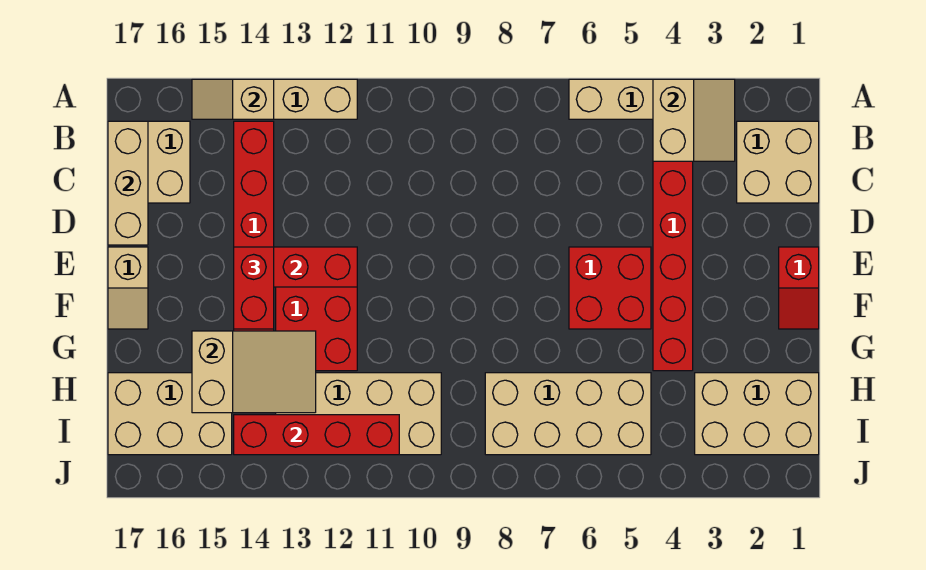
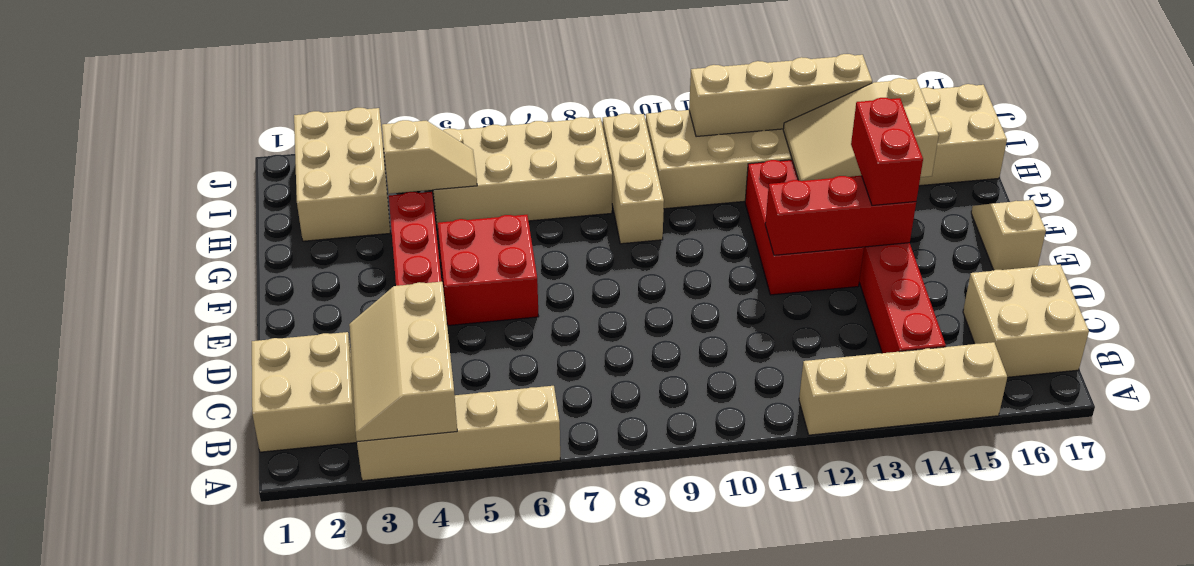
tan 2x2 slope [653,79,735,161] -> tan 2x3 slope [349,282,457,442]
tan 1x2 slope [192,79,274,119] -> tan 1x2 slope moved to [382,120,477,194]
tan 1x3 brick [108,121,148,245] -> tan 1x3 brick moved to [603,113,664,244]
red 1x2 slope [779,247,819,329] -> none
tan 2x3 brick [695,373,819,455] -> tan 2x3 brick turned to [294,108,390,241]
red 1x4 brick [234,415,399,455] -> tan 1x4 brick [689,54,872,137]

